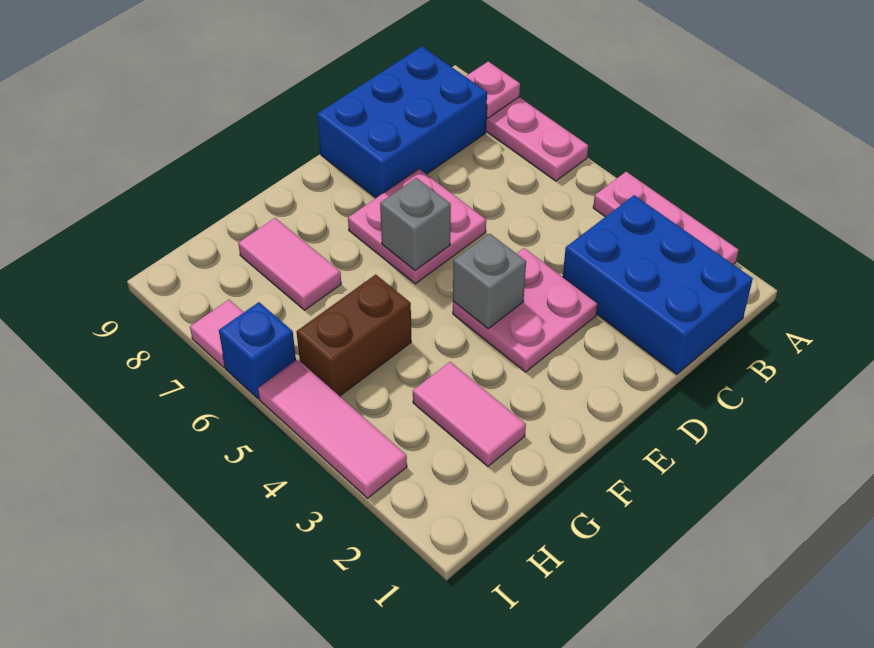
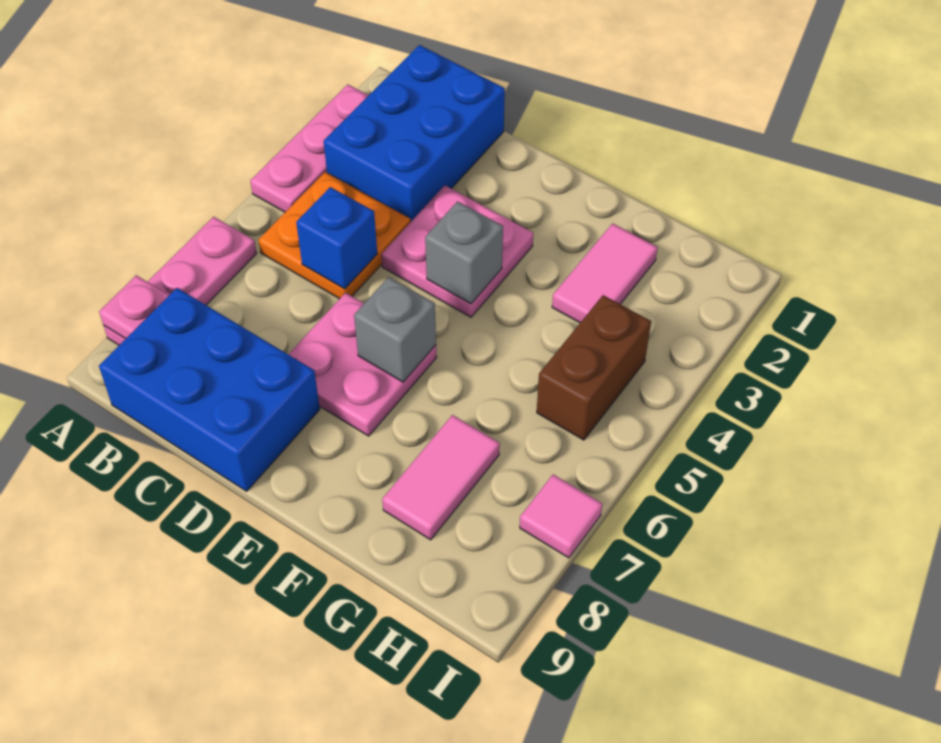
none -> orange 2x2 plate [258,172,411,299]
brown 1x2 brick [297,274,411,396] -> brown 1x2 brick turned to [537,295,651,440]
pink 1x3 tile [258,360,407,498] -> none
blue 1x1 brick [219,302,296,399] -> blue 1x1 brick moved to [296,187,377,289]

